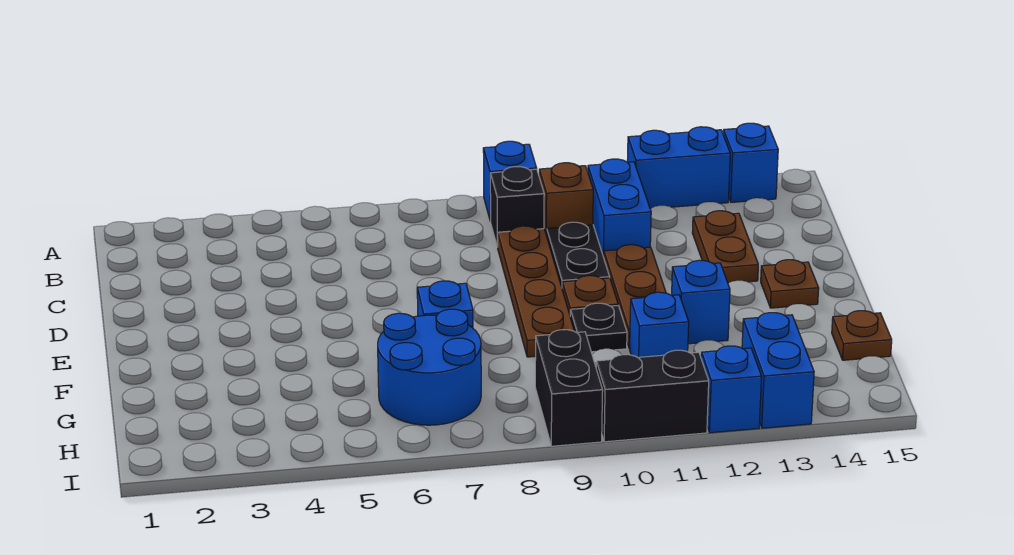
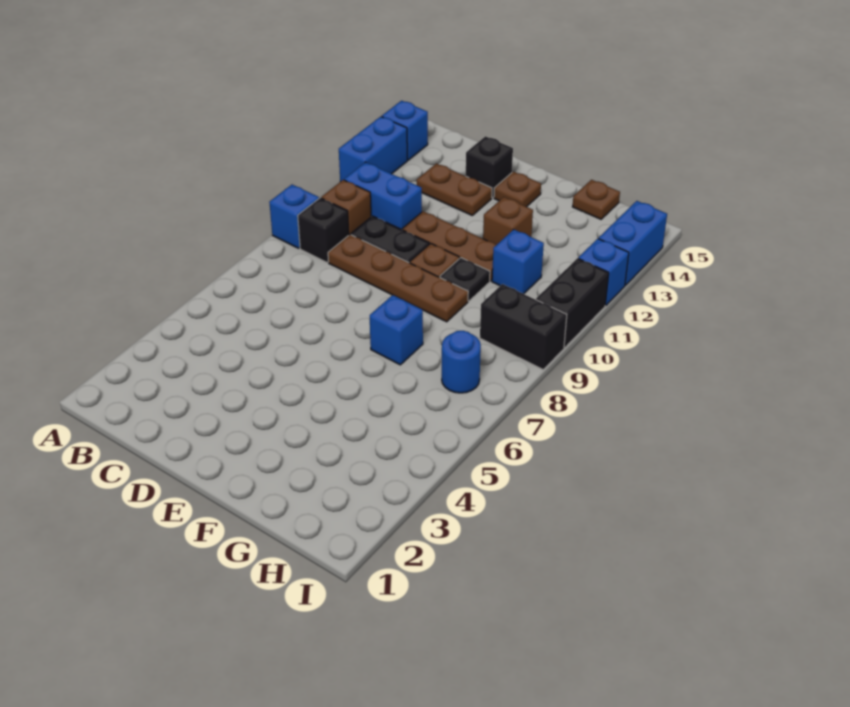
none -> black 1x1 brick [466,136,513,198]
blue 1x1 brick [672,260,730,344] -> brown 1x1 brick [483,197,533,245]
blue 2x2 round brick [378,309,481,425] -> blue 1x1 round brick [442,331,481,393]
blue 1x2 brick [742,313,814,428] -> blue 1x2 brick turned to [599,201,667,285]

